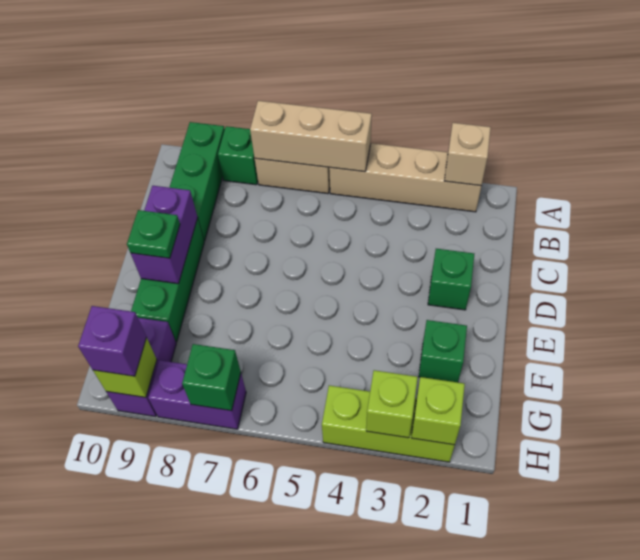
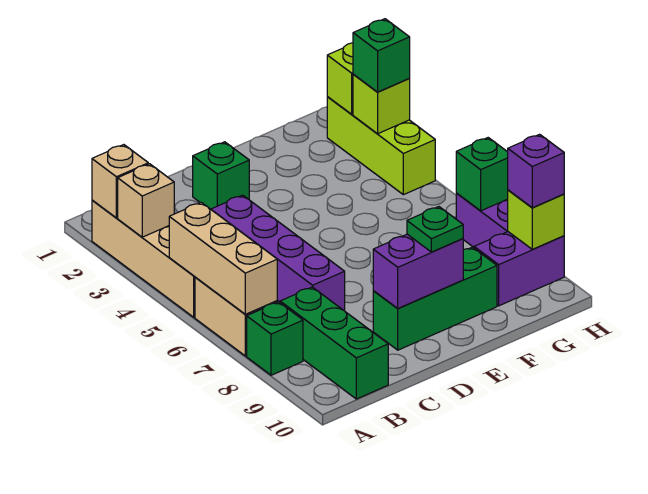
none -> tan 1x1 brick [118,164,174,237]
green 1x3 brick [169,122,225,241] -> green 1x3 brick turned to [280,287,388,399]
none -> purple 1x4 brick [211,195,345,311]
green 1x1 brick [419,320,467,382] -> green 1x1 brick moved to [353,19,410,92]

